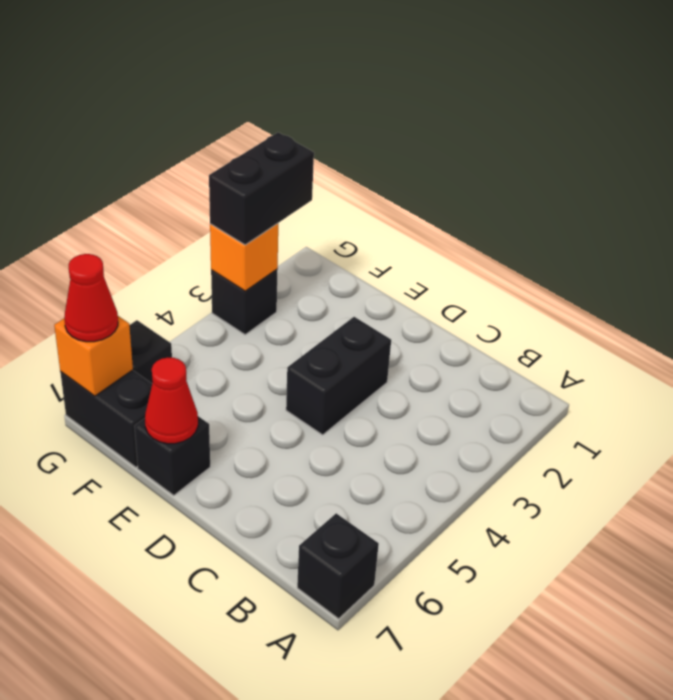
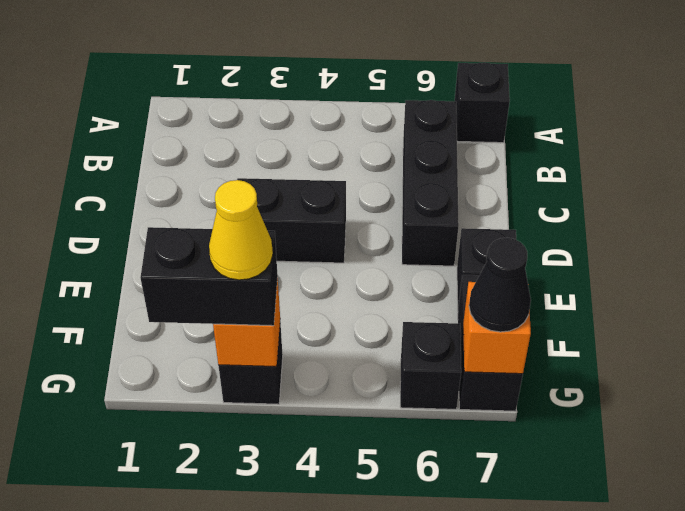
none -> black 1x3 brick [402,100,459,266]
red 1x1 cone [145,358,198,444] -> none
none -> yellow 1x1 cone [209,180,273,280]
red 1x1 cone [64,254,118,342] -> black 1x1 cone [469,238,531,332]

